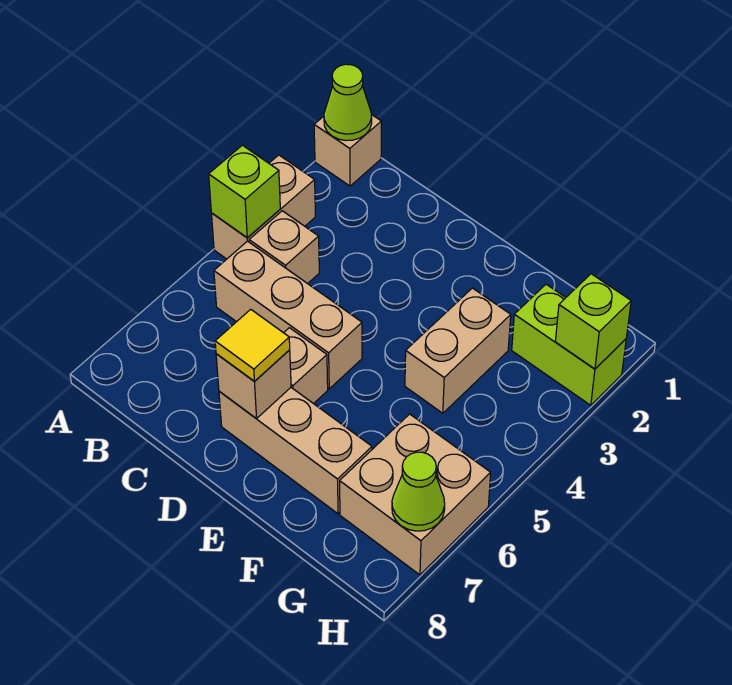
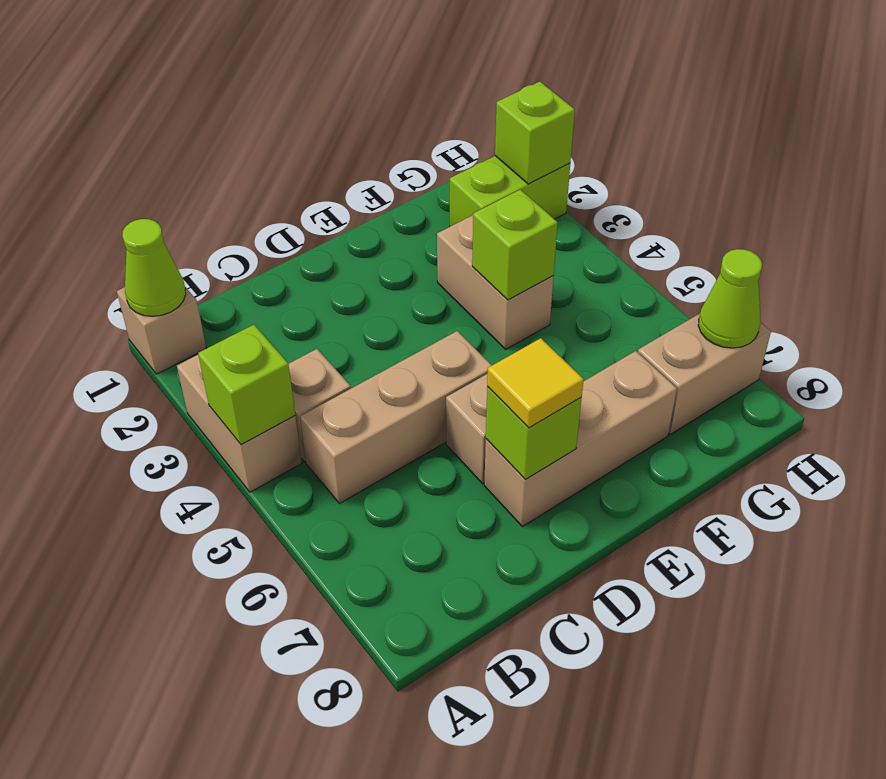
tan 1x1 brick [216,350,291,419] -> lime 1x1 brick [486,387,582,479]
none -> lime 1x1 brick [472,190,558,300]
tan 2x2 brick [340,414,491,575] -> tan 1x2 brick [638,314,771,434]

